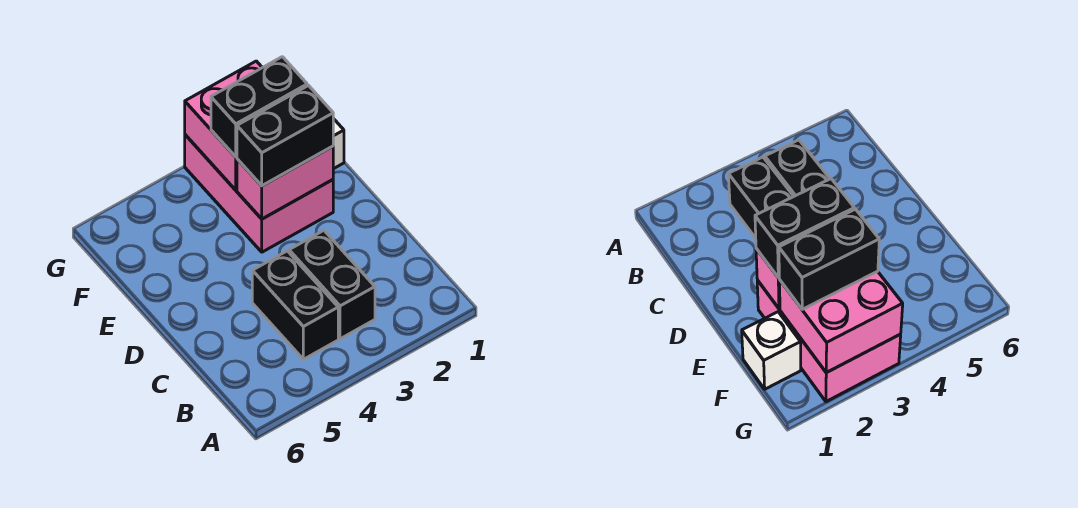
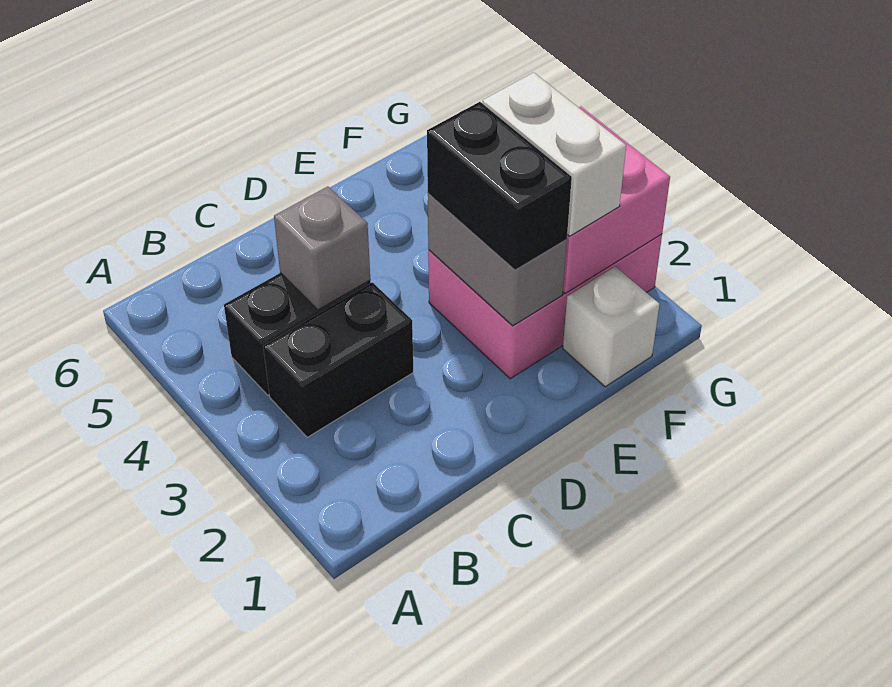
none -> grey 1x1 brick [274,186,370,310]
pink 1x2 brick [237,146,333,219] -> grey 1x2 brick [428,192,567,326]
black 1x2 brick [211,57,307,157] -> white 1x2 brick [482,73,626,236]

